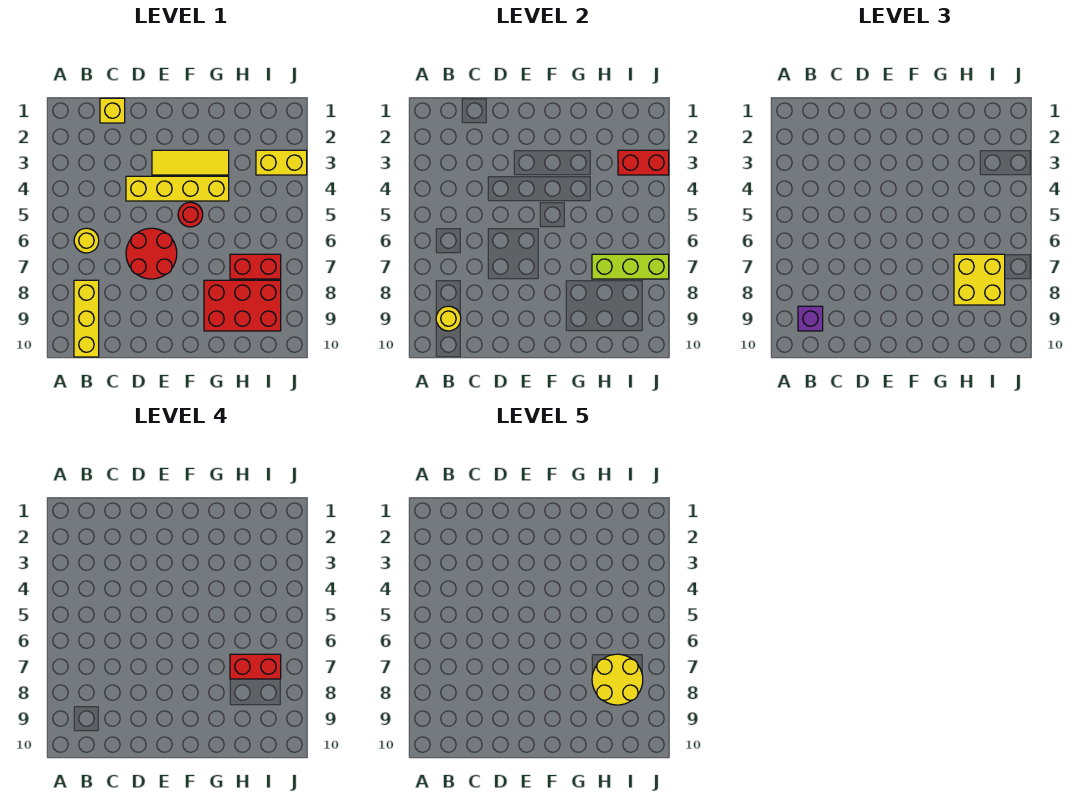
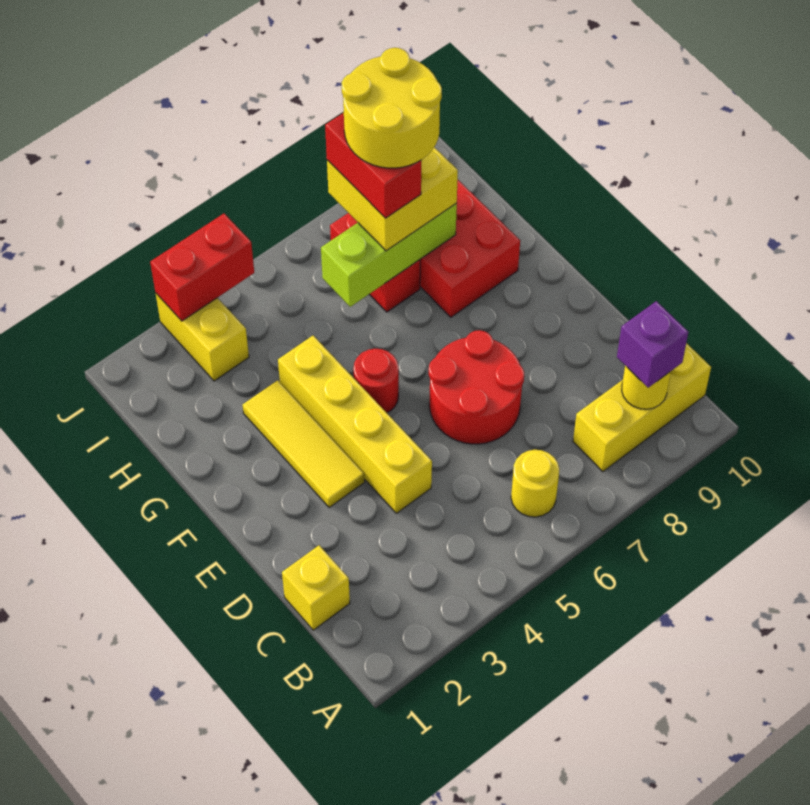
lime 1x3 brick [592,254,669,279] -> lime 1x3 brick turned to [321,203,457,307]
red 1x2 brick [618,150,669,175] -> red 1x2 brick turned to [150,214,254,321]

